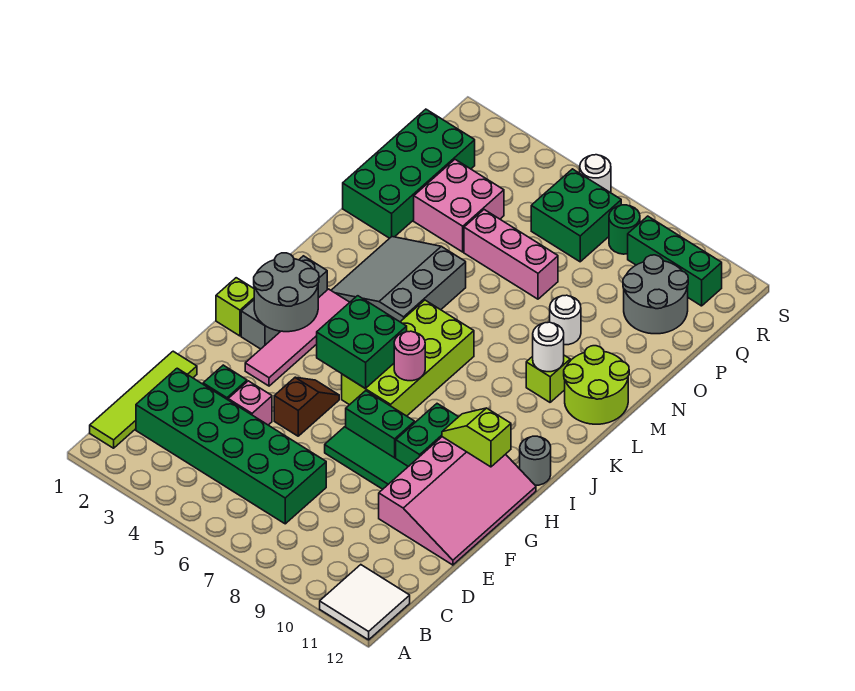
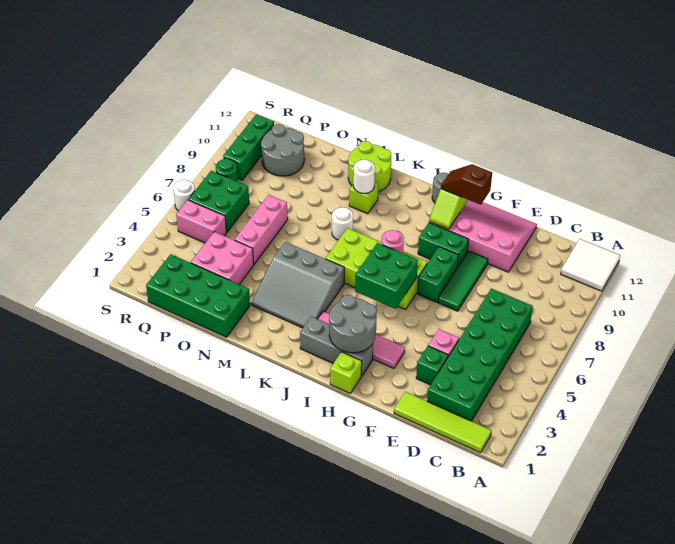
brown 1x2 slope [274,377,339,436] -> brown 1x2 slope moved to [441,164,492,205]
white 1x1 round brick [550,295,581,345] -> white 1x1 round brick moved to [332,207,353,240]
none -> pink 1x2 brick [176,200,227,243]

